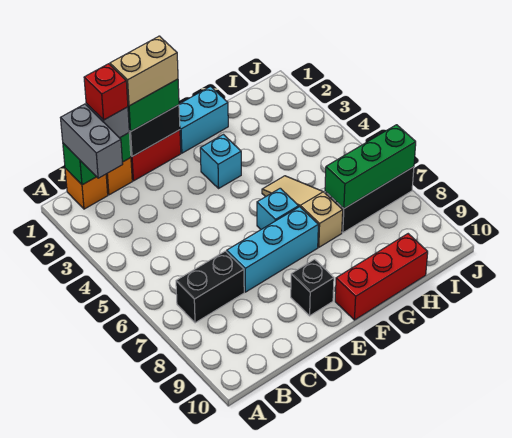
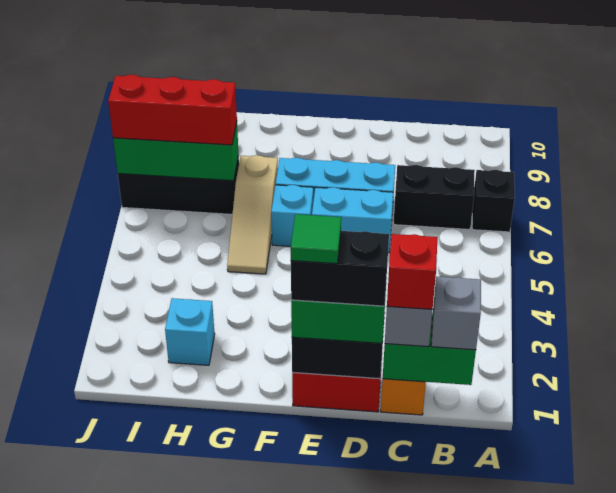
orange 1x1 brick [65,168,108,209] -> none
grey 1x2 brick [61,104,123,178] -> grey 1x1 brick [431,277,481,350]
tan 1x2 brick [110,36,178,106] -> black 1x2 brick [291,231,389,306]
none -> green 1x1 tile [291,214,341,264]
black 1x1 brick [291,259,334,316] -> black 1x1 brick moved to [472,170,515,232]
cyan 1x2 brick [179,87,228,153] -> cyan 1x2 brick moved to [312,187,393,253]
cyan 1x1 brick [200,135,241,188] -> cyan 1x1 brick moved to [165,298,215,365]
red 1x3 brick [335,234,428,320] -> red 1x3 brick moved to [108,75,237,145]

